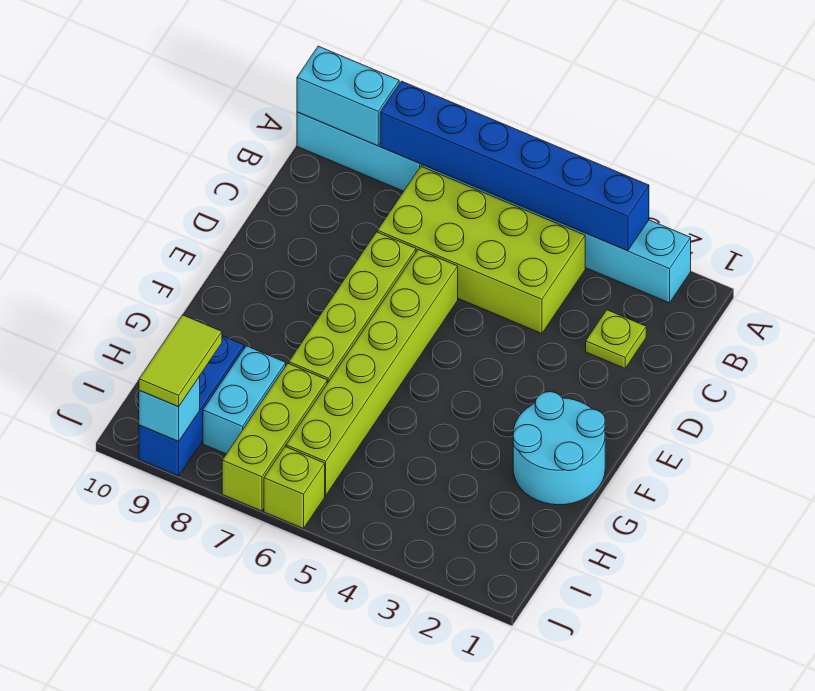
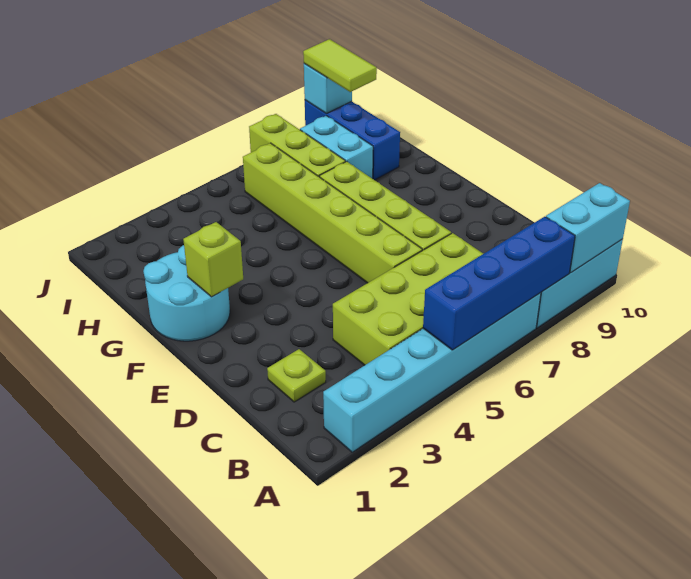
blue 1x6 brick [380,81,649,251] -> blue 1x4 brick [423,217,575,350]
lime 1x1 brick [264,447,325,529] -> lime 1x1 brick moved to [183,222,243,297]

